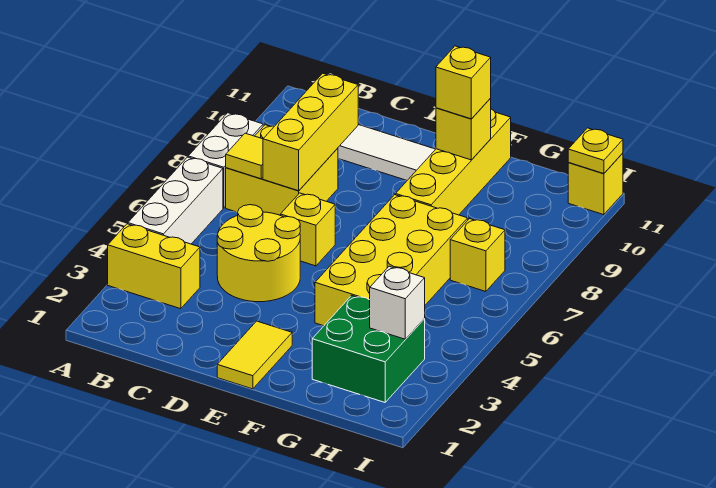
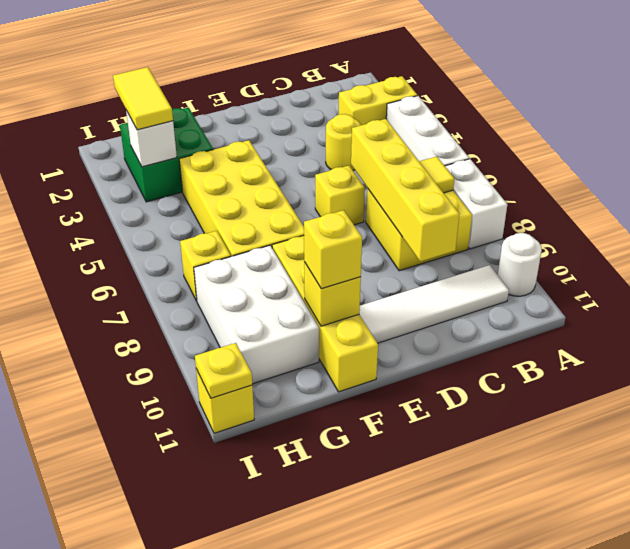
none -> white 1x1 round brick [498,233,542,296]
yellow 2x2 round brick [217,205,300,302] -> yellow 1x1 round brick [326,114,361,170]
yellow 1x3 brick [263,73,358,191] -> yellow 1x4 brick [351,119,459,261]
yellow 1x2 tile [217,321,292,389] -> yellow 1x2 tile moved to [113,67,173,130]
none -> white 2x3 brick [194,245,319,384]

